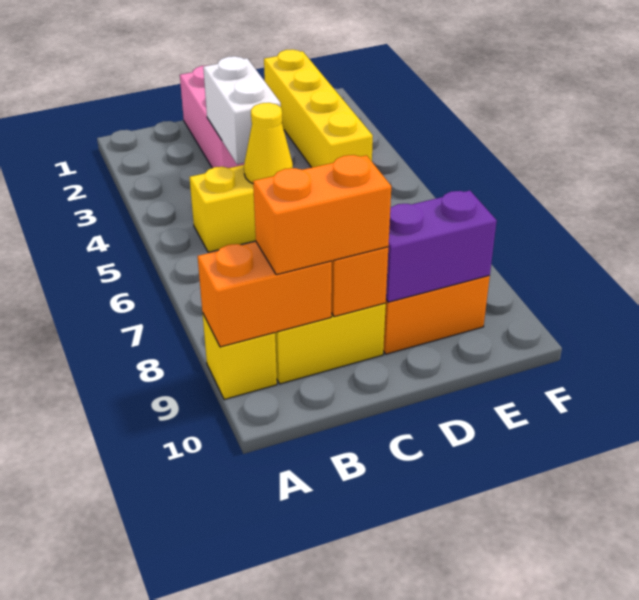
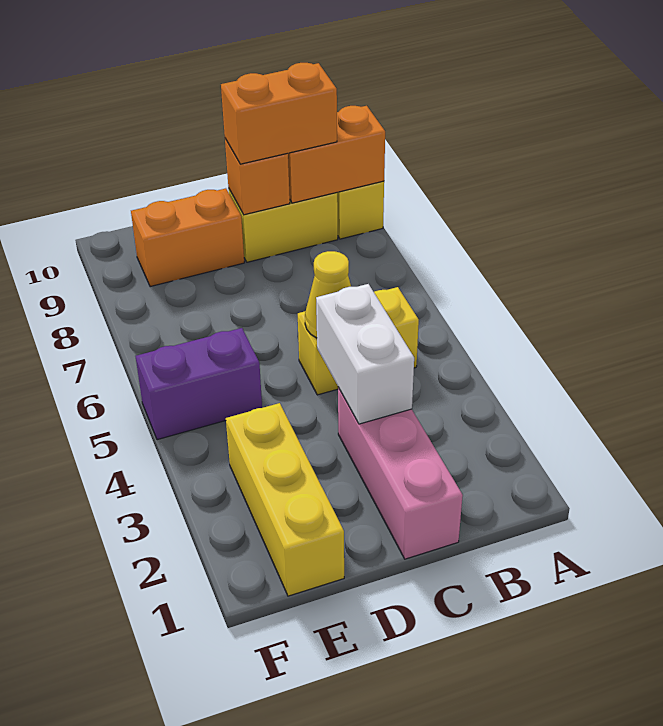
purple 1x2 brick [386,190,497,302] -> purple 1x2 brick moved to [136,328,262,440]
yellow 1x4 brick [264,49,373,168] -> yellow 1x3 brick [226,403,344,596]

